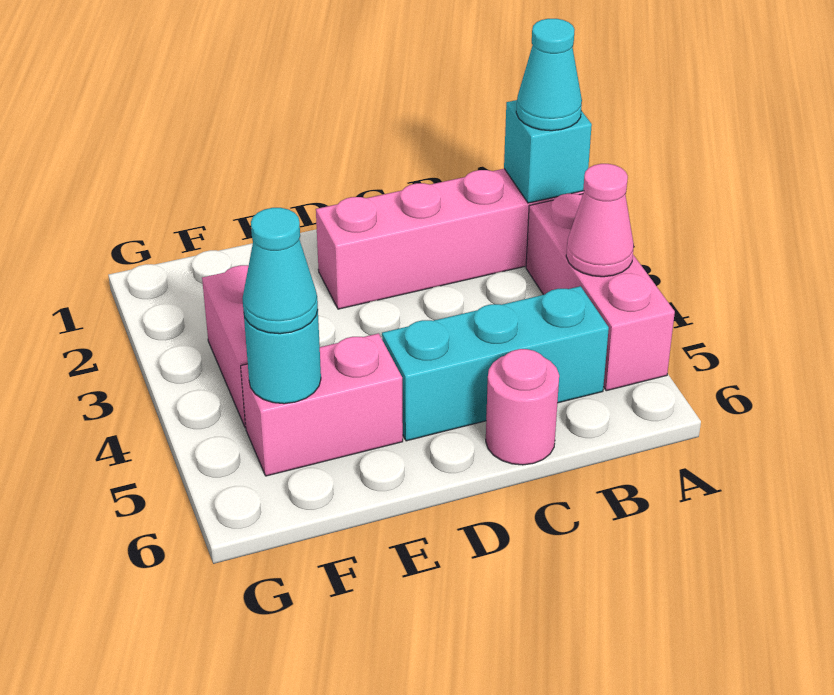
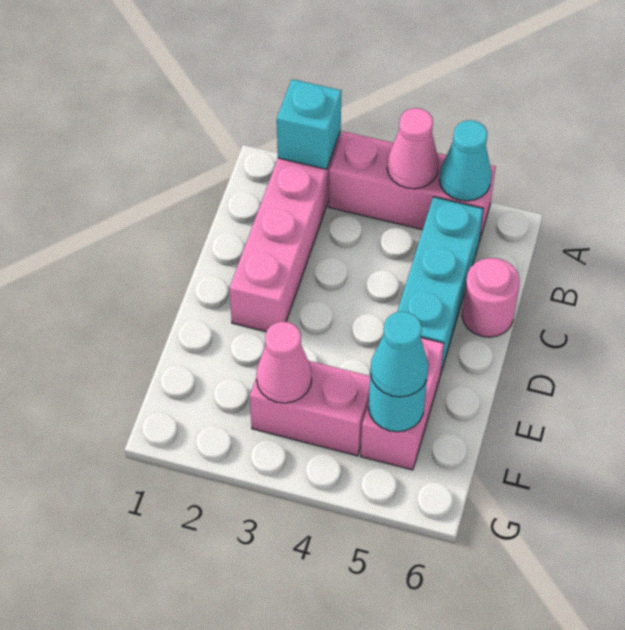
cyan 1x1 cone [516,19,582,131] -> cyan 1x1 cone moved to [439,120,492,201]
none -> pink 1x1 cone [256,322,312,403]

